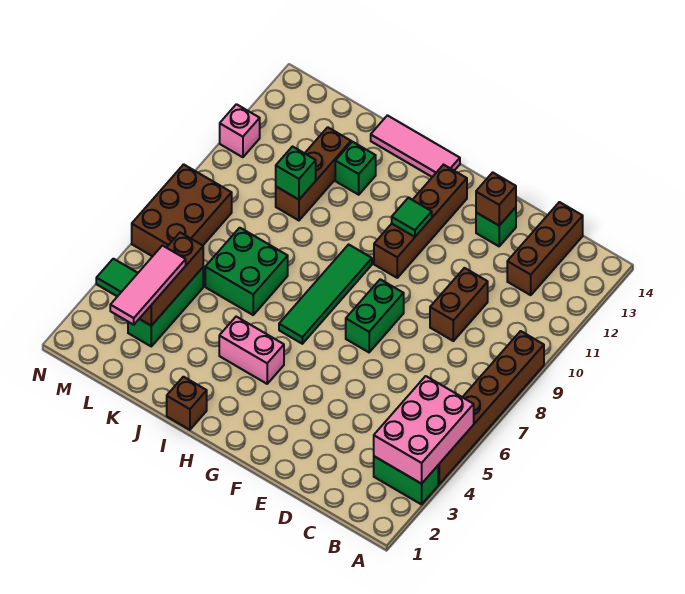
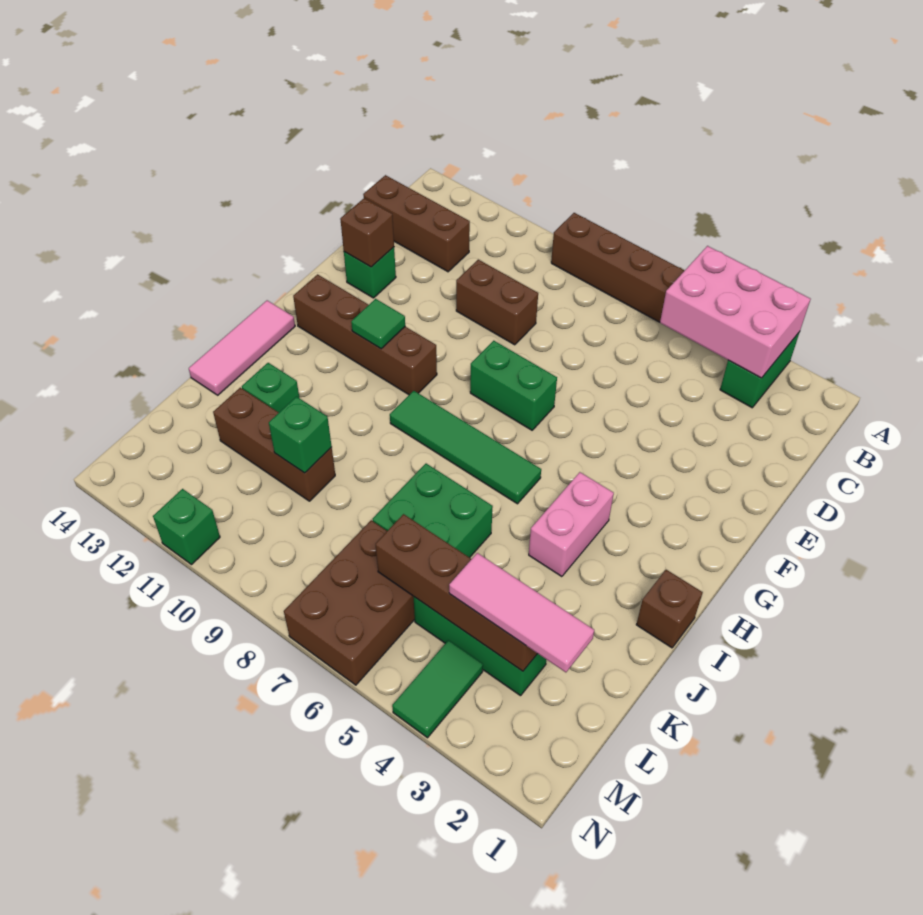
brown 1x3 brick [140,233,203,326] -> brown 1x4 brick [376,514,538,671]
brown 2x3 brick [132,164,232,256] -> brown 2x3 brick turned to [284,520,415,685]
pink 1x1 brick [220,104,260,157] -> green 1x1 brick [153,489,220,565]

